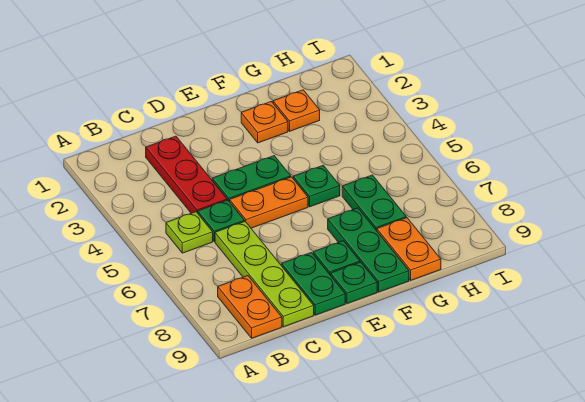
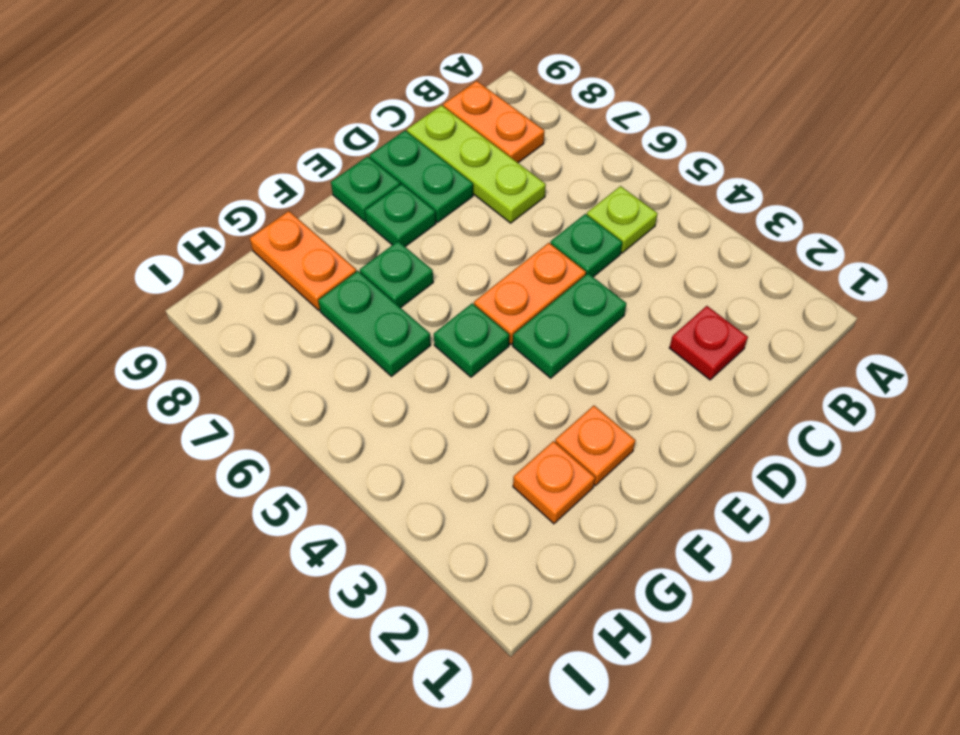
red 1x3 plate [146,136,227,213] -> red 1x1 plate [670,306,748,380]
lime 1x4 plate [215,221,314,327] -> lime 1x3 plate [407,105,546,223]
green 1x3 plate [328,208,409,292] -> green 1x1 plate [360,241,433,308]

